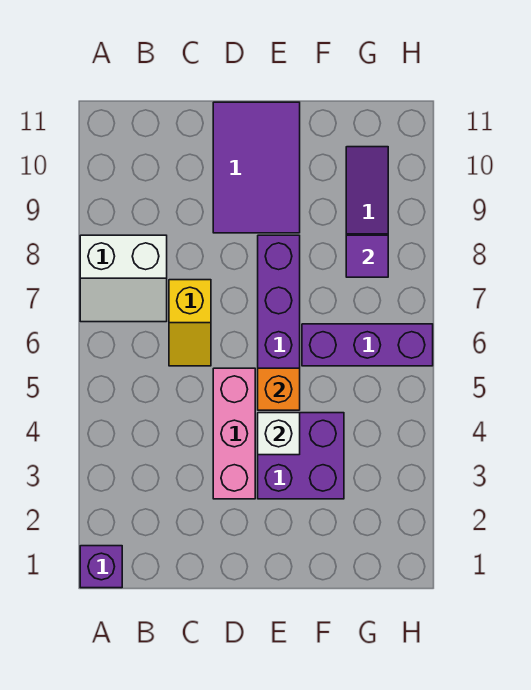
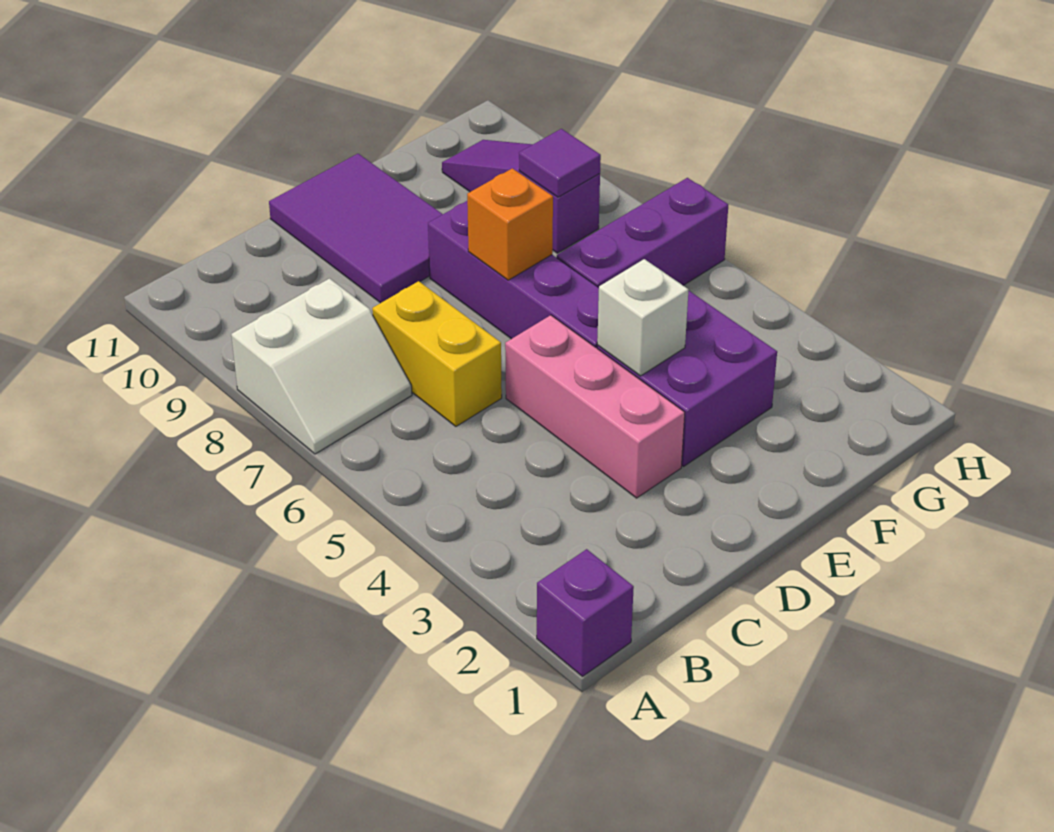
yellow 1x2 slope [169,280,211,366] -> yellow 1x2 brick [372,281,502,426]
orange 1x1 brick [258,368,300,410] -> orange 1x1 brick moved to [467,168,553,280]

